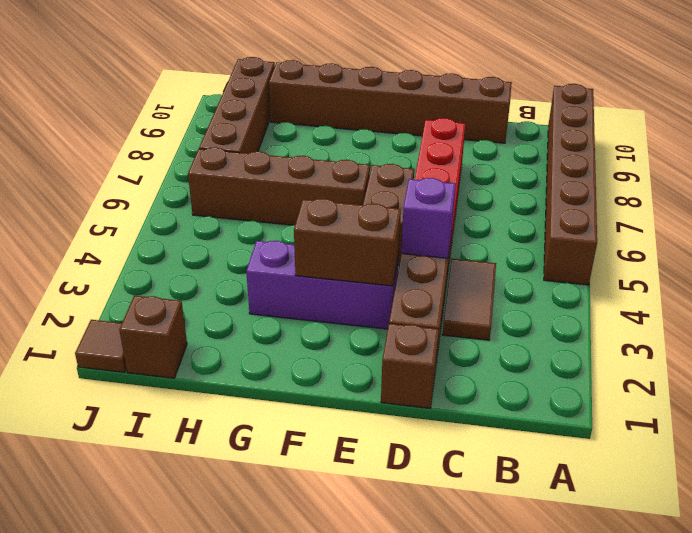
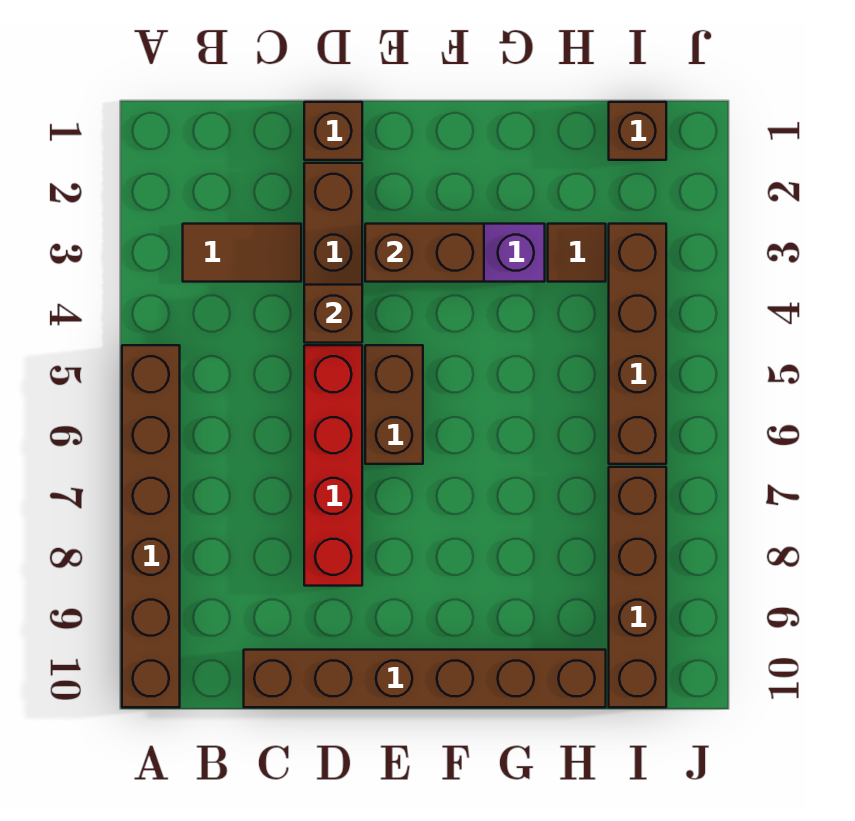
brown 1x2 tile [442,259,496,340] -> brown 1x2 tile turned to [183,224,301,282]
purple 1x1 brick [401,178,456,258] -> brown 1x1 brick [304,285,362,343]
brown 1x4 brick [188,147,370,225] -> brown 1x4 brick turned to [609,224,666,464]
brown 1x1 tile [75,320,126,372] -> brown 1x1 tile moved to [548,224,606,282]

